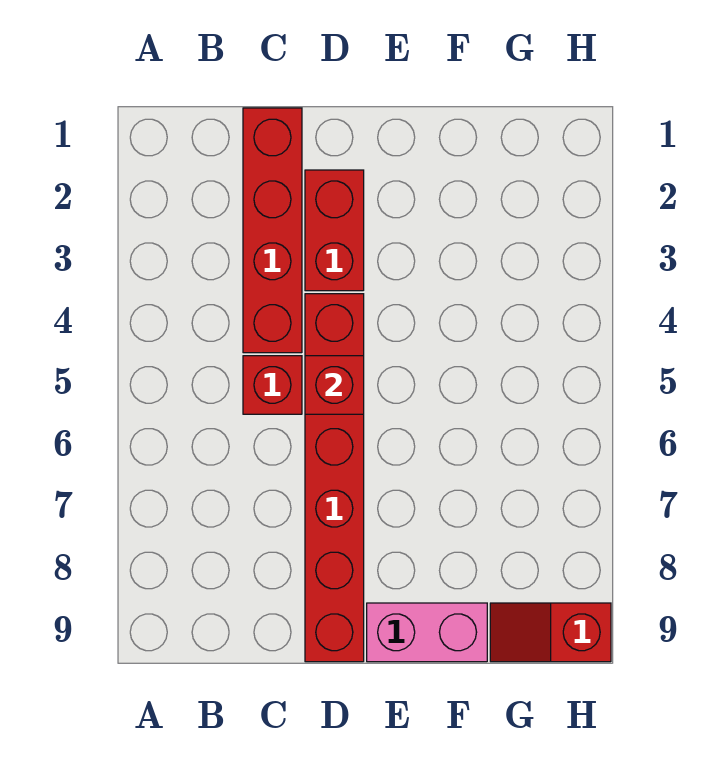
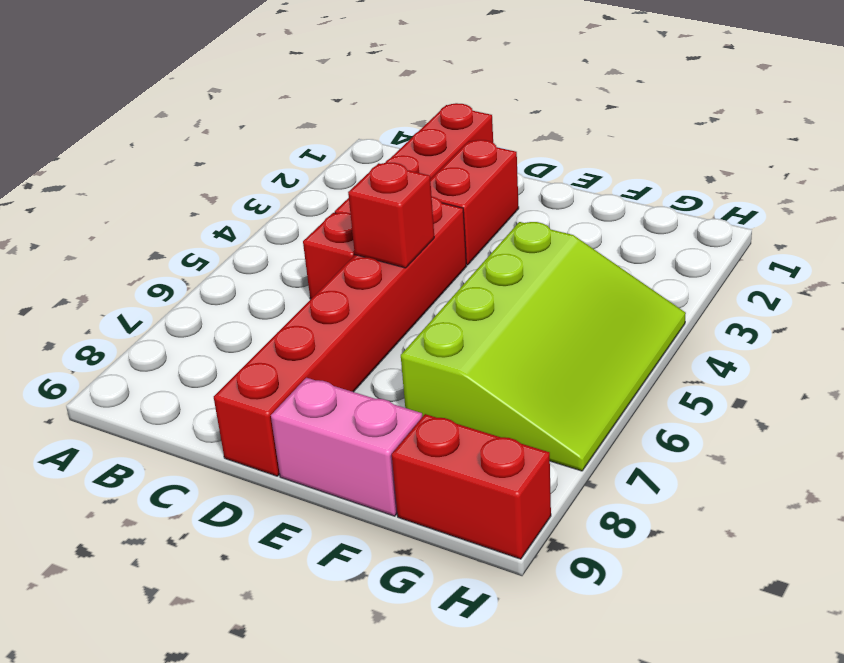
none -> lime 3x4 slope [401,222,686,471]
red 1x2 slope [490,603,611,662] -> red 1x2 brick [392,414,551,559]

